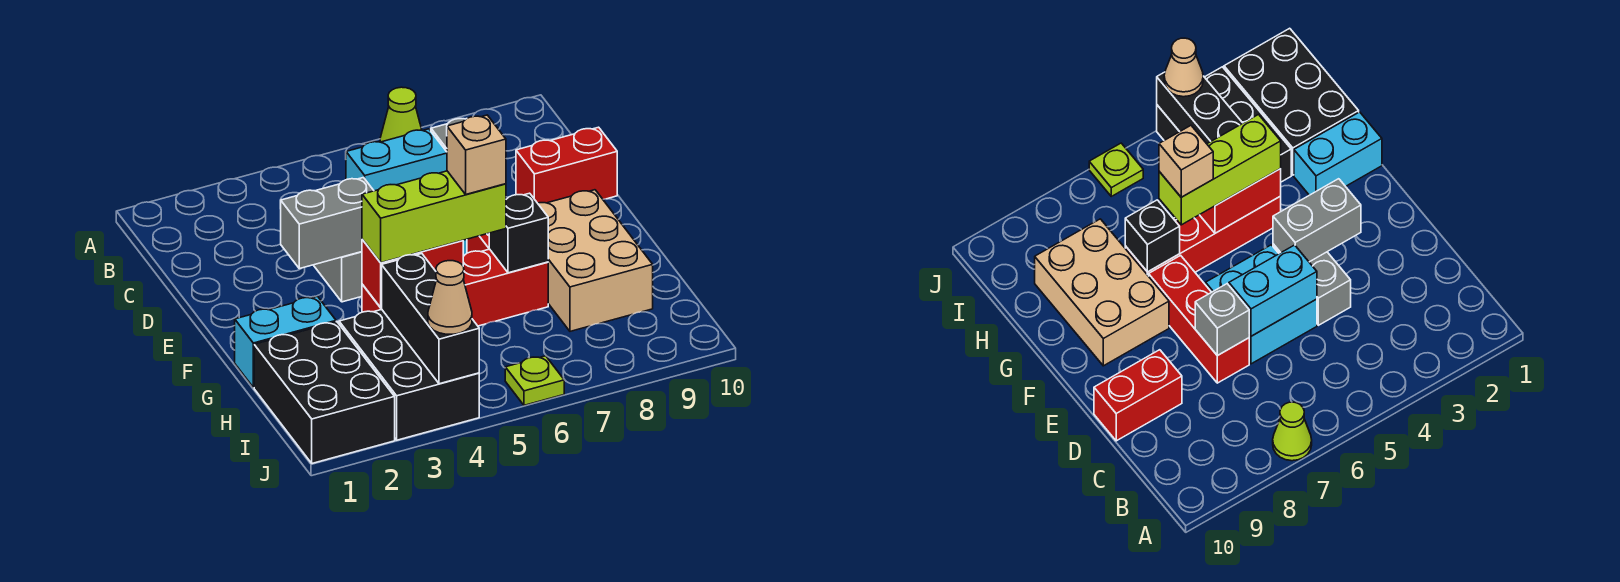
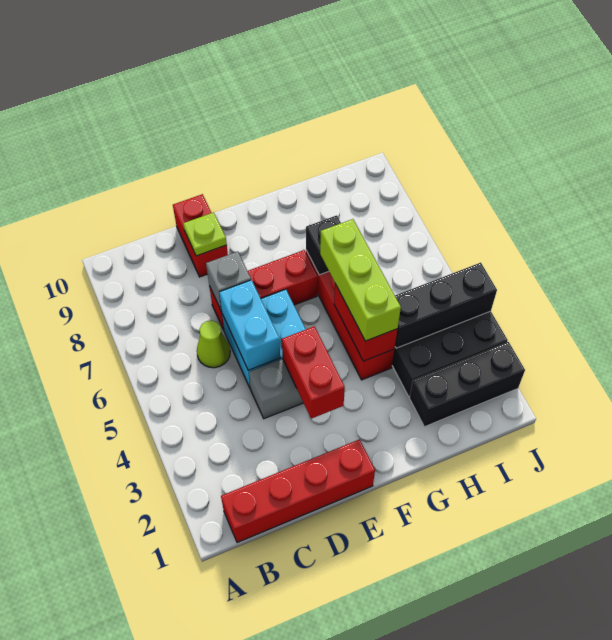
lime 1x1 cone [380,87,422,142] -> lime 1x1 cone moved to [197,321,230,368]
none -> red 1x4 brick [221,439,375,543]
grey 1x2 brick [280,178,374,269] -> red 1x2 brick [282,326,345,419]
tan 2x3 brick [538,190,653,331] -> none
cyan 1x2 brick [235,296,336,387] -> none
tan 1x1 brick [447,115,506,194] -> none
black 2x3 brick [254,322,395,463] -> black 1x3 brick [409,342,525,427]
tan 1x1 cone [428,261,472,334] -> none
lime 1x1 plate [505,356,564,405] -> lime 1x1 plate moved to [183,212,227,256]

